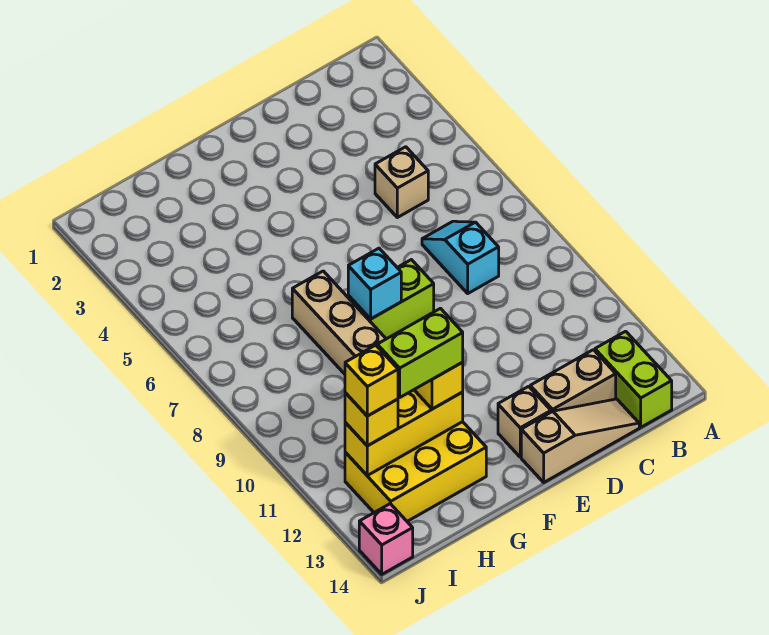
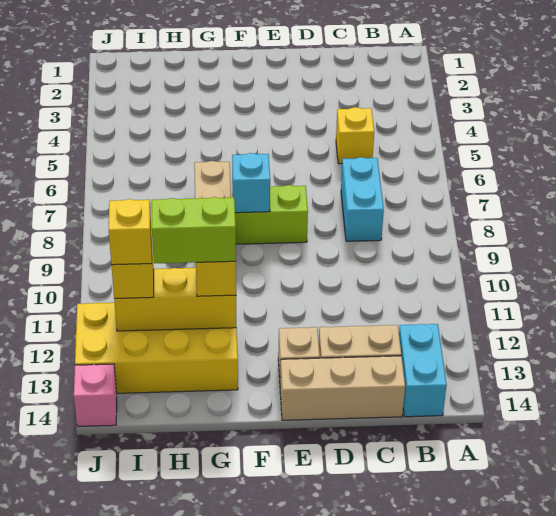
lime 1x2 brick [595,331,672,427] -> cyan 1x2 brick [399,324,447,417]
tan 1x1 brick [375,147,428,217] -> yellow 1x1 brick [336,107,374,164]
cyan 1x2 slope [422,221,499,293] -> cyan 1x2 brick [341,157,384,241]
tan 1x3 slope [521,399,639,482] -> tan 1x3 brick [280,356,405,420]
yellow 2x3 brick [345,422,486,521] -> yellow 2x4 brick [75,303,238,393]

